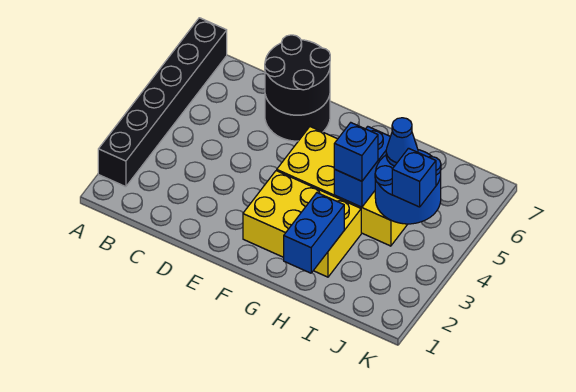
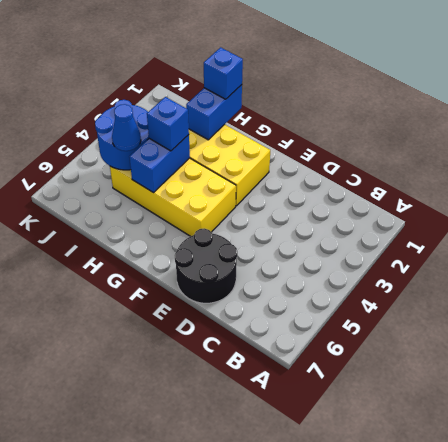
black 1x6 brick [98,18,227,187] -> none
black 2x2 round brick [265,35,330,115] -> none
blue 1x1 brick [392,148,436,207] -> blue 1x1 brick moved to [204,47,243,99]

